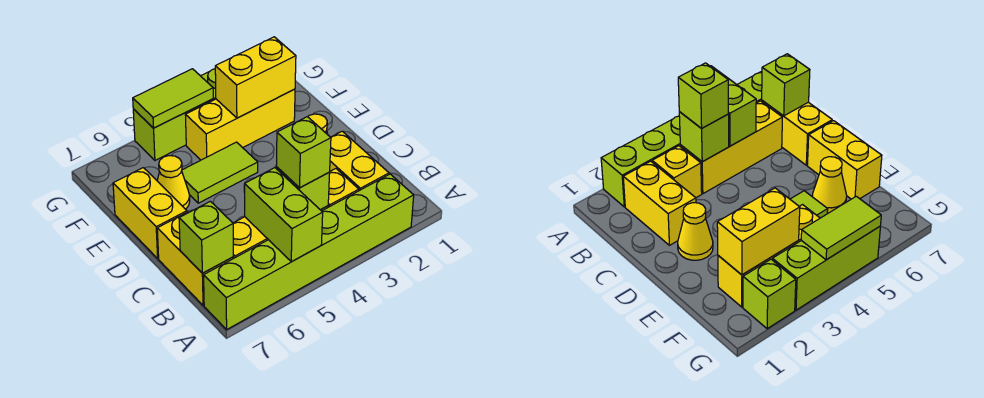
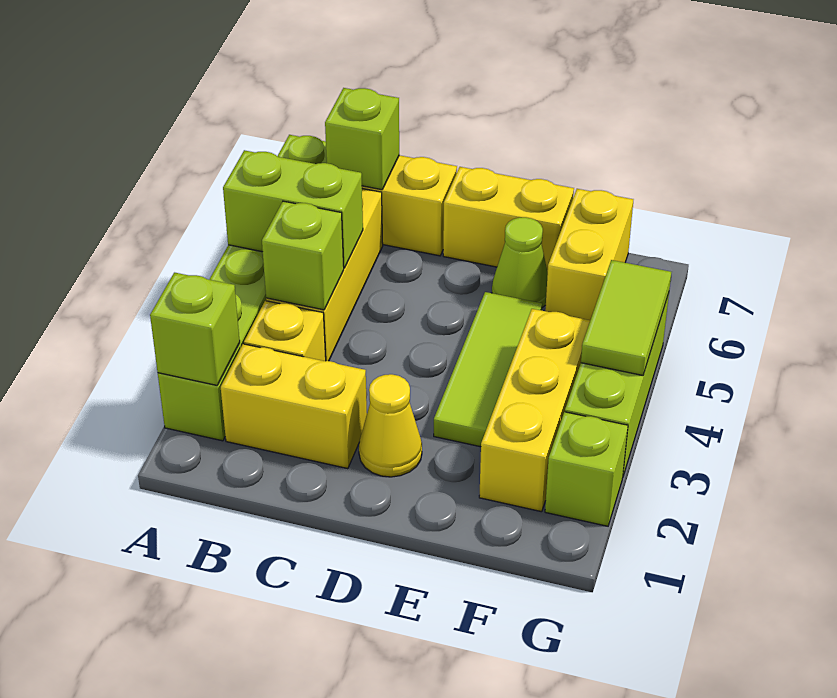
lime 1x1 brick [276,117,331,188] -> lime 1x1 brick moved to [150,273,240,385]
lime 1x2 tile [182,142,258,203] -> lime 1x3 tile [434,292,542,447]
yellow 1x1 cone [157,156,190,209] -> lime 1x1 cone [492,217,548,308]
yellow 1x2 brick [215,37,296,118] -> yellow 1x2 brick moved to [545,189,633,320]

